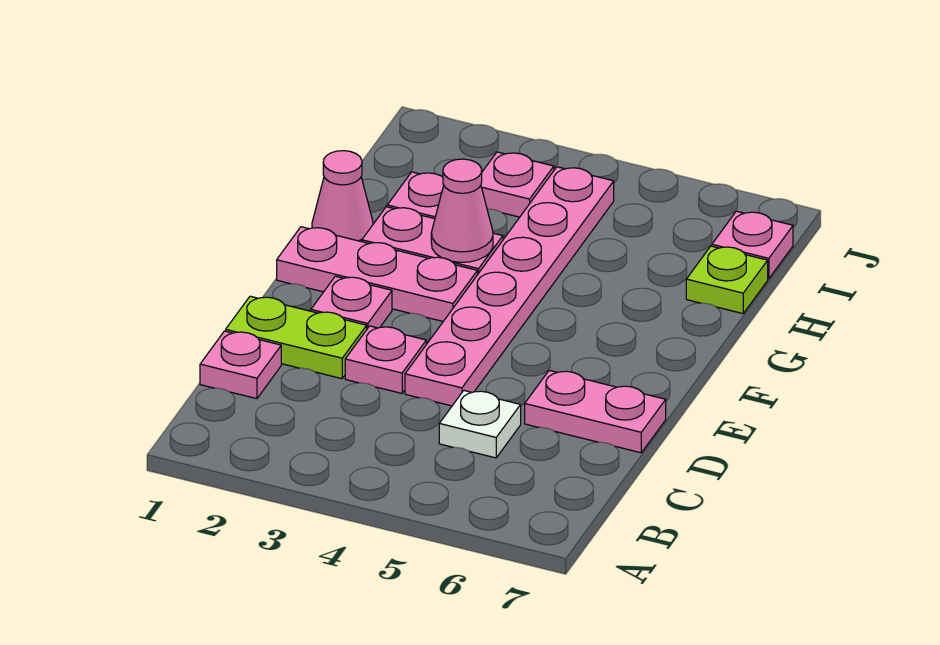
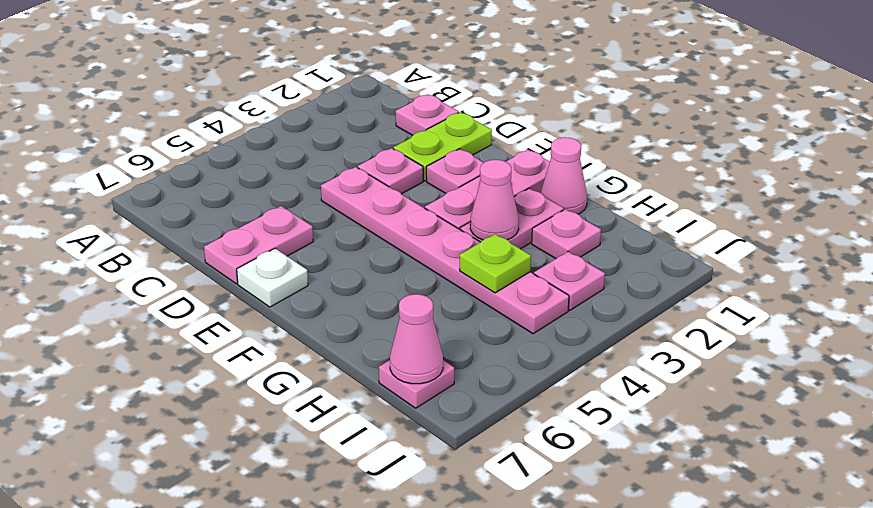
white 1x1 plate [439,391,521,458] -> white 1x1 plate moved to [237,248,308,307]
lime 1x1 plate [686,246,768,314] -> lime 1x1 plate moved to [460,234,531,293]
none -> pink 1x1 cone [390,294,443,384]

